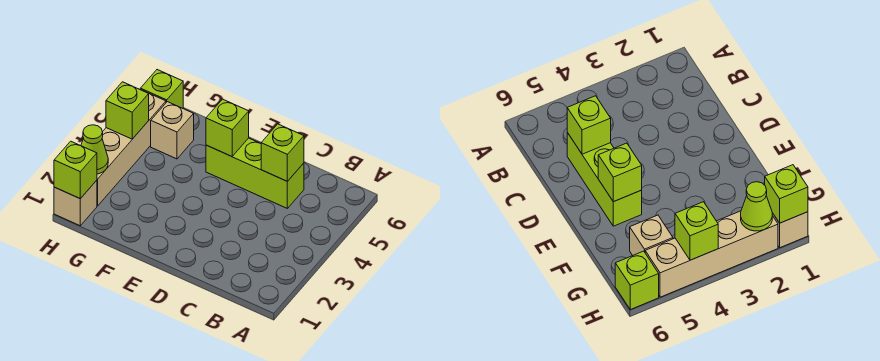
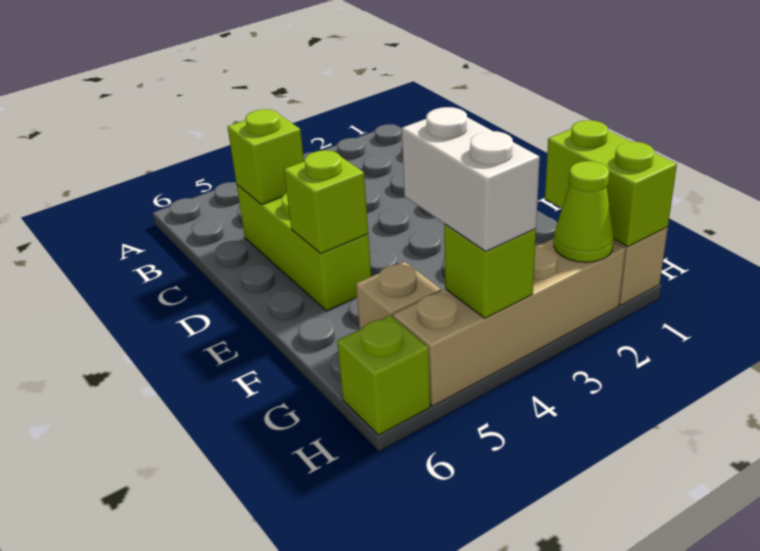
none -> white 1x2 brick [402,107,540,251]
lime 1x1 brick [54,141,97,199] -> lime 1x2 brick [545,120,677,247]

